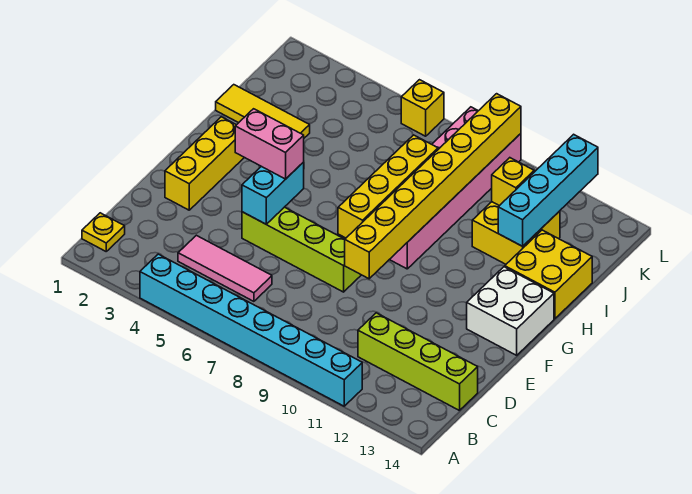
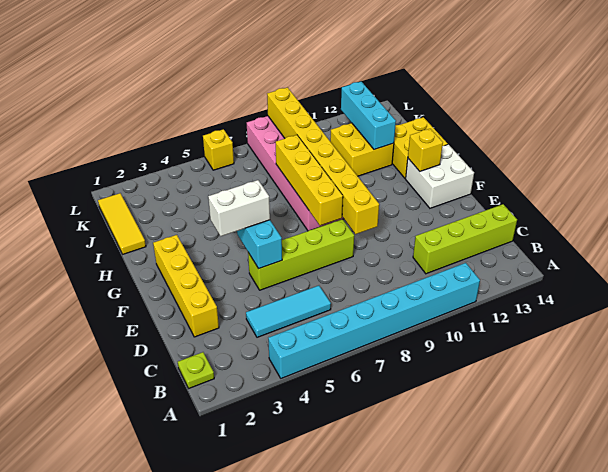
yellow 1x1 plate [82,213,125,251] -> lime 1x1 plate [178,352,214,388]
pink 1x3 tile [178,235,272,301] -> cyan 1x3 tile [246,286,331,337]
yellow 1x3 brick [165,117,244,210] -> yellow 1x4 brick [153,235,219,337]
pink 1x2 brick [235,109,304,179] -> white 1x2 brick [208,180,270,236]
yellow 1x3 tile [216,85,310,138] -> yellow 1x3 tile turned to [98,193,146,254]
cyan 1x4 brick [498,134,598,246] -> cyan 1x3 brick [341,82,396,150]
yellow 1x1 brick [492,158,534,206] -> yellow 1x1 brick moved to [408,129,443,171]

